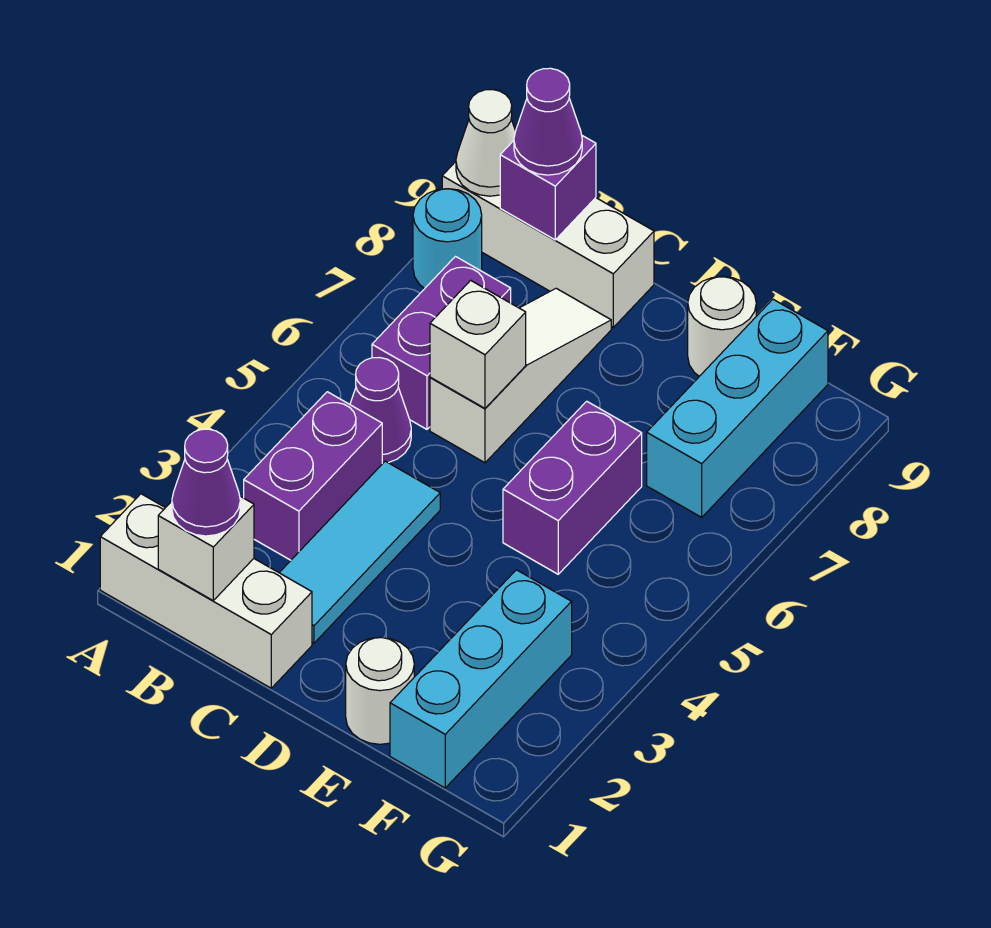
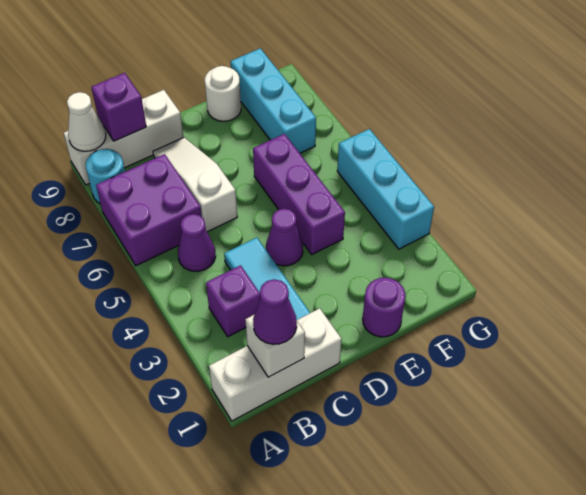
purple 1x2 brick [244,392,382,560] -> purple 1x1 brick [206,265,260,337]
purple 1x2 brick [372,257,511,429] -> purple 2x2 brick [96,154,202,266]
purple 1x1 cone [514,68,582,175] -> purple 1x1 cone moved to [266,209,303,266]
white 1x1 brick [430,280,526,408] -> none
white 1x1 round brick [346,637,414,744] -> purple 1x1 round brick [363,278,405,337]
purple 1x2 brick [503,401,642,574] -> purple 1x3 brick [253,134,345,254]
cyan 1x3 brick [390,570,572,788] -> cyan 1x3 brick moved to [337,129,434,249]

